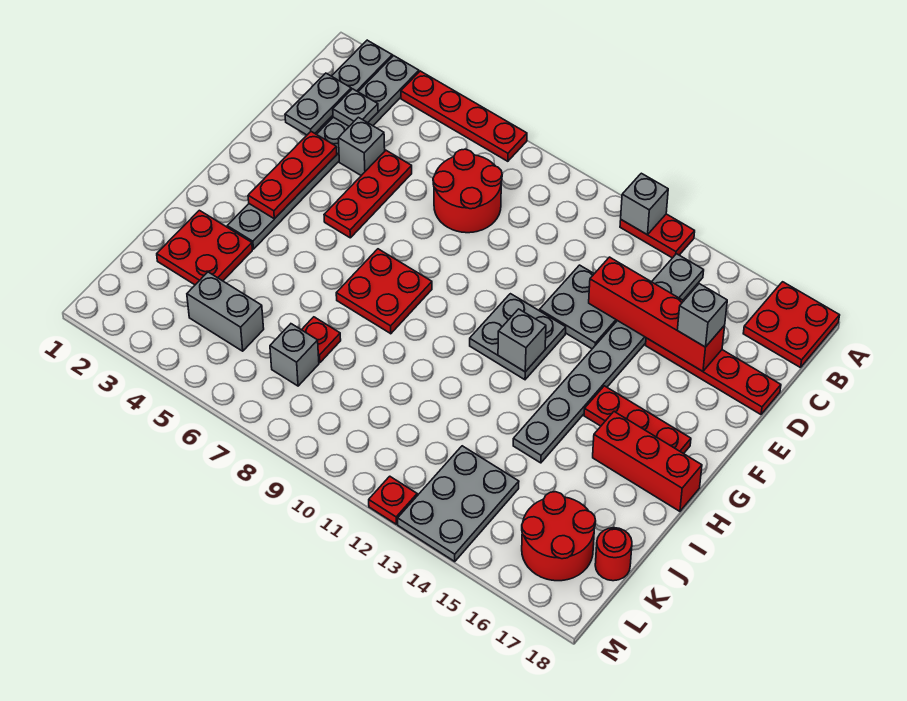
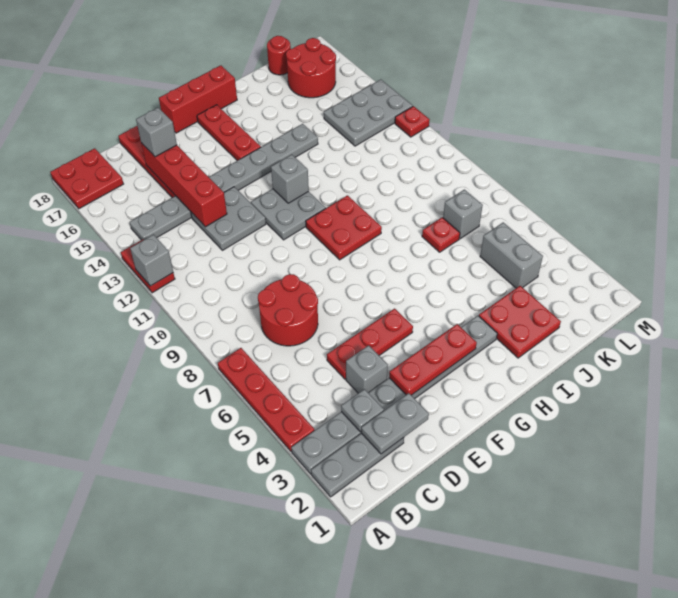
red 2x2 plate [336,249,432,334] -> red 2x2 plate moved to [306,195,382,260]
red 1x3 brick [593,412,702,511] -> red 1x3 brick turned to [159,65,237,133]

